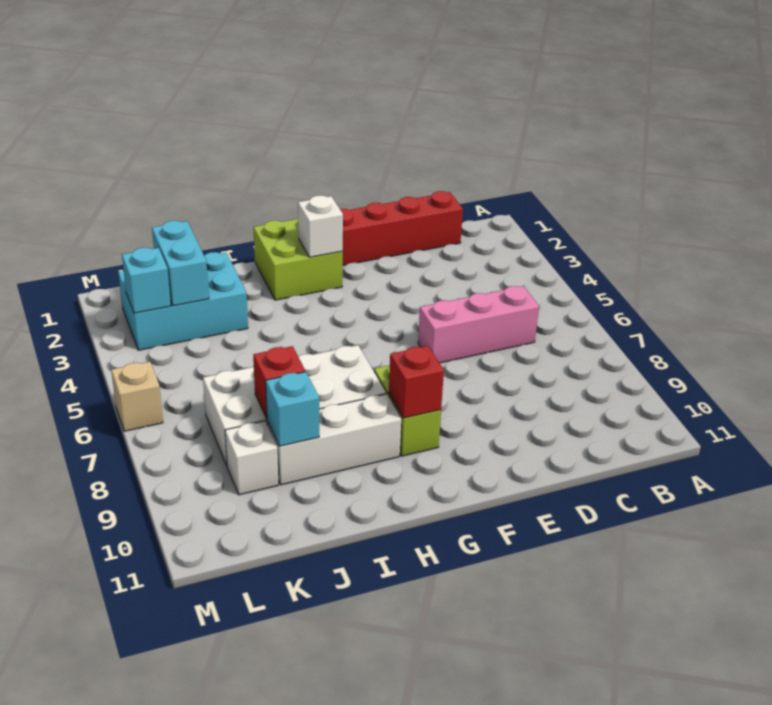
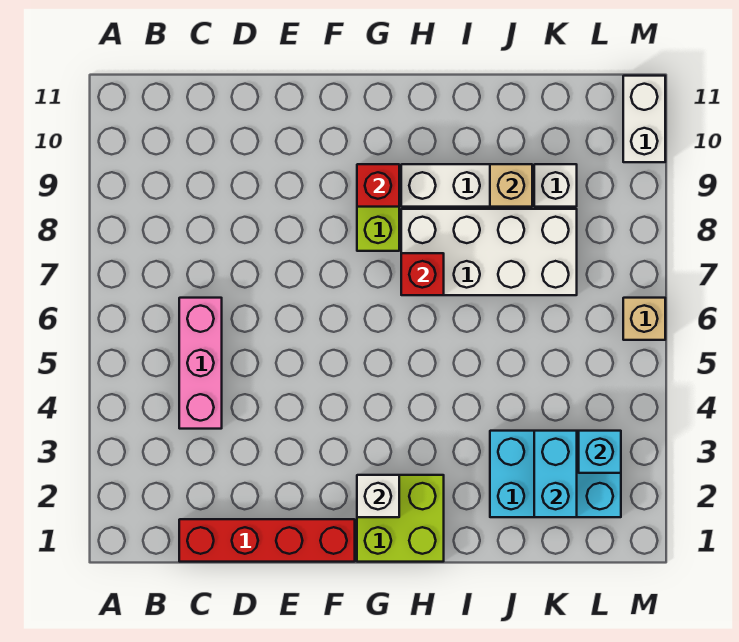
pink 1x3 brick [418,286,539,363] -> pink 1x3 brick turned to [179,298,222,429]
red 1x1 brick [253,346,305,418] -> red 1x1 brick moved to [401,253,444,295]
cyan 1x1 brick [266,372,319,446] -> tan 1x1 brick [490,164,532,207]
none -> white 1x2 brick [623,76,665,162]

